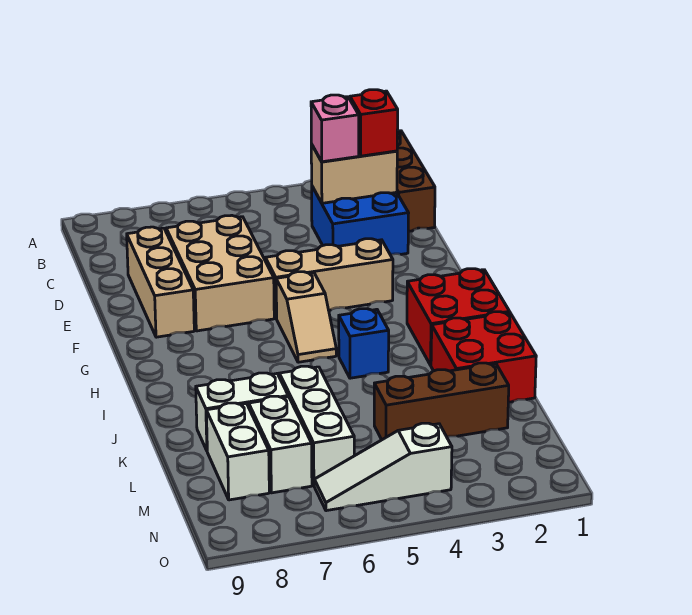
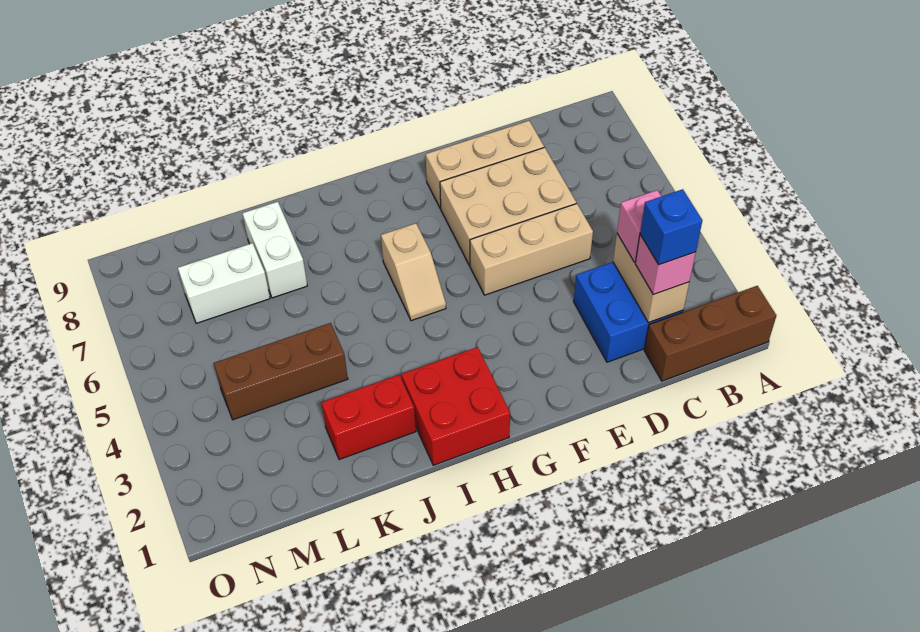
red 1x1 brick [350,90,398,156] -> pink 1x1 brick [635,235,696,294]
tan 1x3 brick [266,239,393,318] -> tan 1x3 brick turned to [470,204,593,295]
tan 1x2 slope [276,272,336,362] -> tan 1x2 slope turned to [381,223,446,321]
blue 1x1 brick [339,309,389,378] -> blue 1x1 brick moved to [640,189,702,265]
red 2x2 brick [431,312,536,402] -> red 1x2 brick [321,375,416,460]
white 1x3 brick [279,366,354,485] -> none
brown 1x3 brick [374,363,509,440] -> brown 1x3 brick turned to [214,323,348,420]
white 1x2 brick [206,403,269,500] -> none
white 1x3 slope [314,423,452,511] -> none

